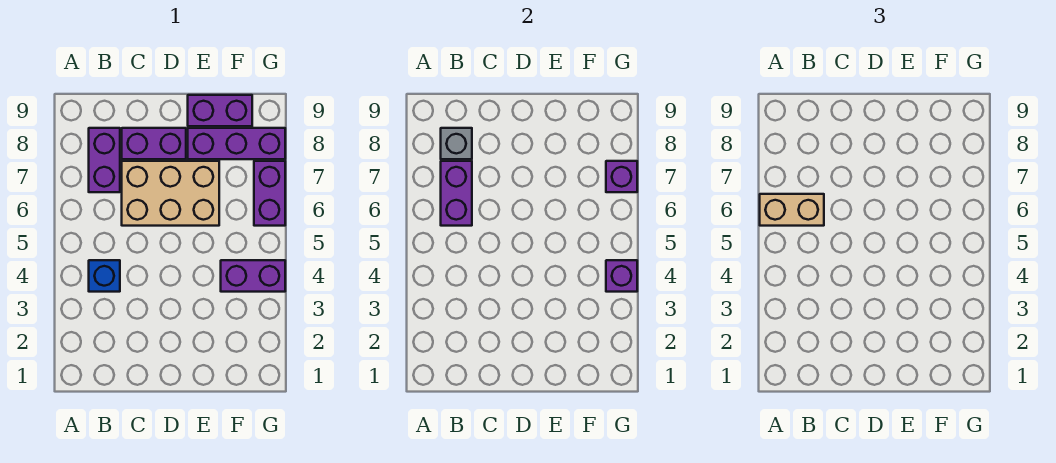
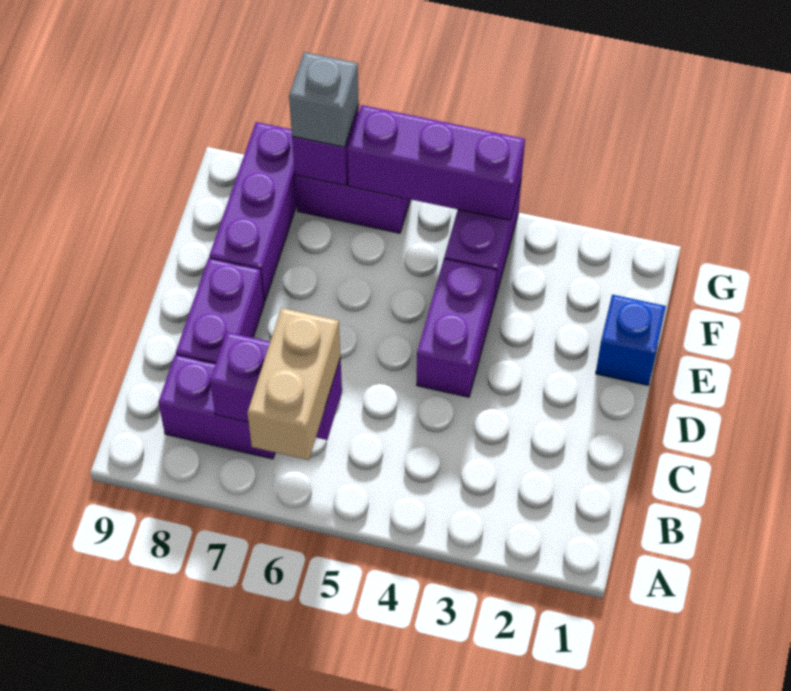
blue 1x1 brick [89,260,120,292] -> blue 1x1 brick moved to [596,295,666,385]
grey 1x1 brick [441,128,472,159] -> grey 1x1 brick moved to [289,52,359,147]
tan 2x3 brick [122,161,219,226] -> none
purple 1x2 brick [188,95,252,126] -> purple 1x2 brick moved to [417,259,497,397]
purple 1x1 brick [606,260,637,292] -> purple 1x3 brick [347,105,525,220]

